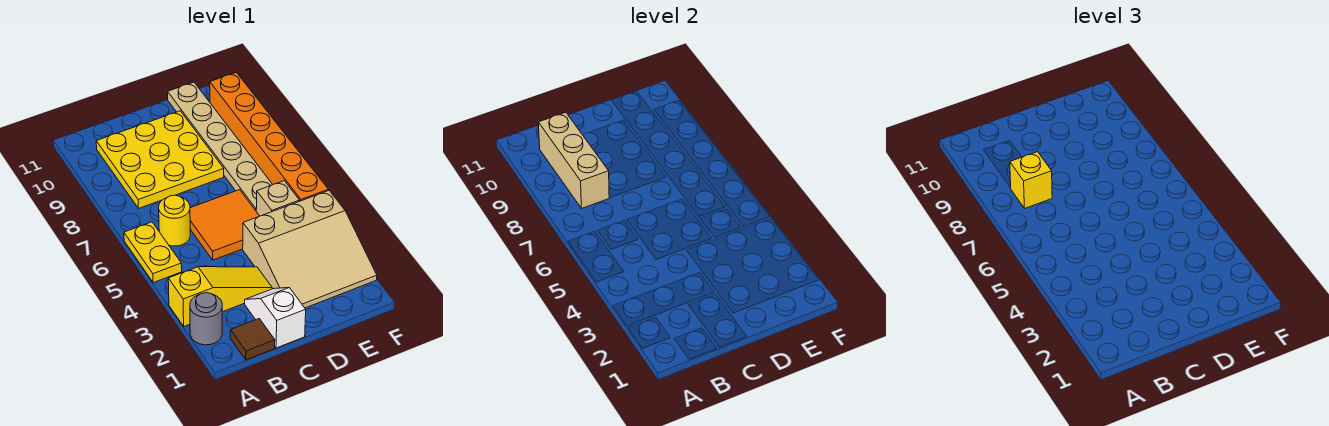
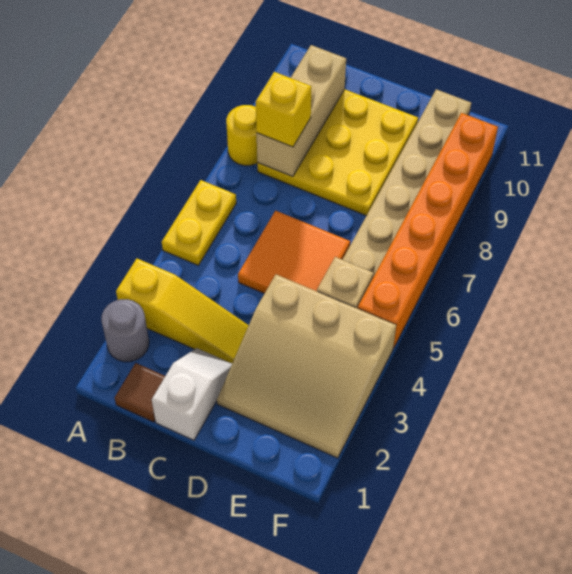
yellow 1x1 round brick [159,195,190,246] -> yellow 1x1 round brick moved to [226,105,258,166]

